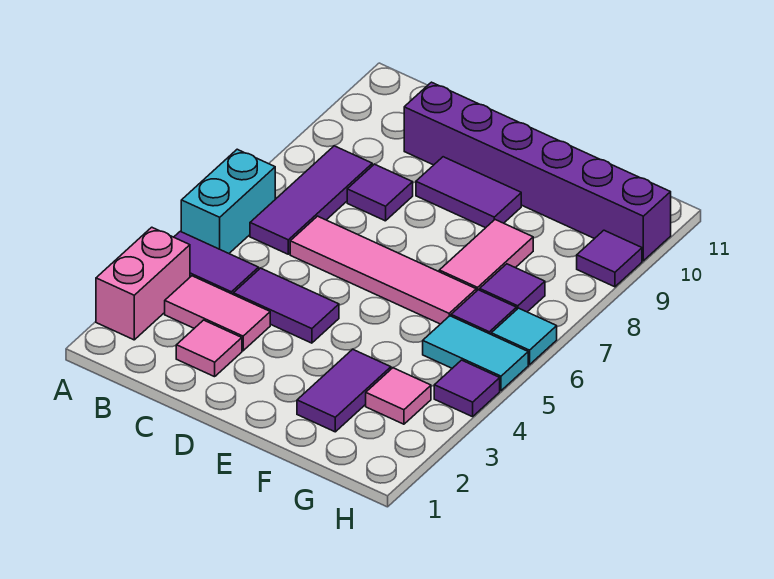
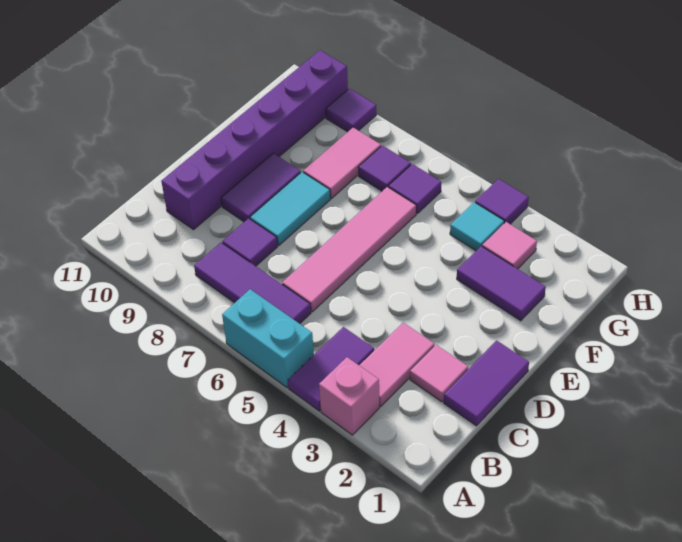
pink 1x2 brick [96,227,190,340] -> pink 1x1 brick [319,357,379,435]
purple 1x2 tile [233,268,339,343] -> purple 1x2 tile moved to [444,341,529,426]
pink 1x2 tile [439,220,533,291] -> pink 1x2 tile turned to [303,128,381,198]
cyan 1x2 tile [423,316,528,391] -> cyan 1x2 tile moved to [250,172,331,245]
cyan 1x1 tile [491,308,557,365] -> cyan 1x1 tile moved to [450,202,504,251]

